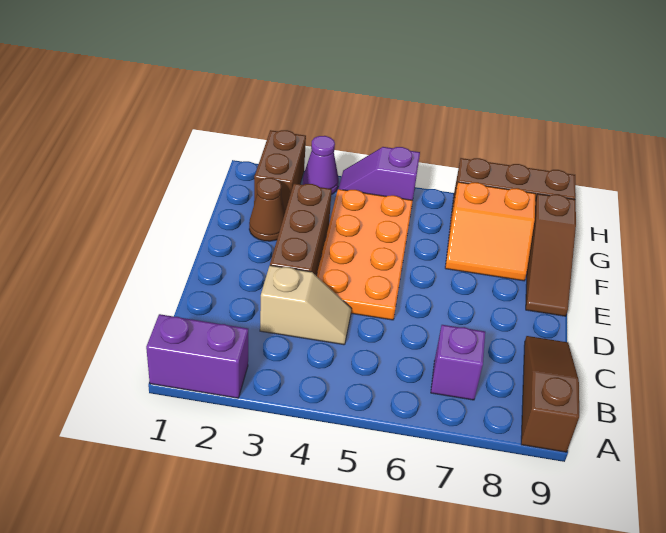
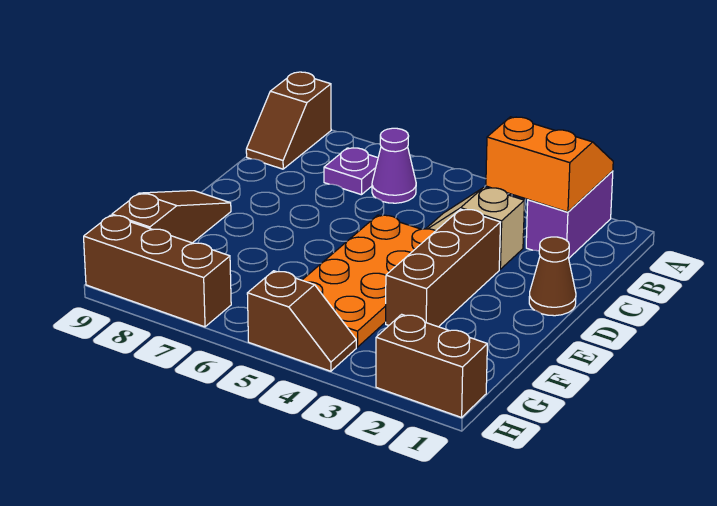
purple 1x2 brick [146,314,248,398] -> purple 1x2 brick turned to [526,171,613,258]
brown 1x3 slope [521,336,579,452] -> brown 1x2 slope [246,72,331,169]
purple 1x1 brick [431,325,485,400] -> purple 1x1 plate [324,148,378,195]
brown 1x1 cone [249,178,285,241] -> brown 1x1 cone moved to [529,237,576,316]
orange 2x2 slope [445,182,535,281] -> orange 2x2 slope moved to [486,117,613,212]
brown 1x2 brick [254,130,306,211] -> brown 1x2 brick turned to [376,314,487,417]
purple 1x1 cone [303,136,339,195] -> purple 1x1 cone moved to [372,128,416,203]
purple 1x2 slope [339,147,420,200] -> brown 1x2 slope [247,271,356,371]

